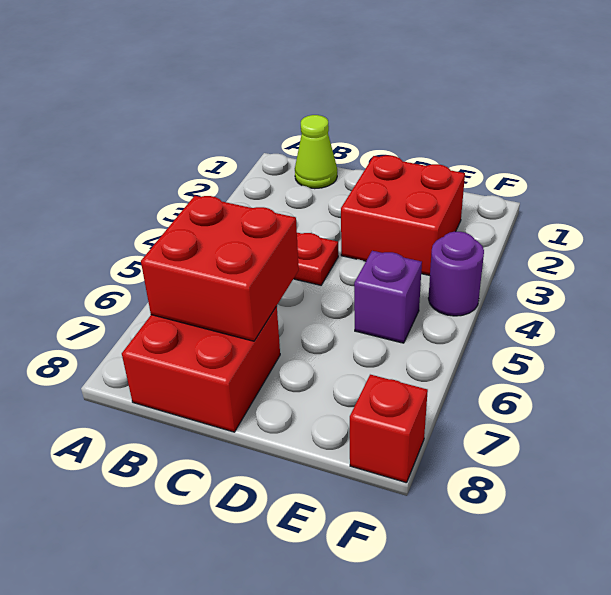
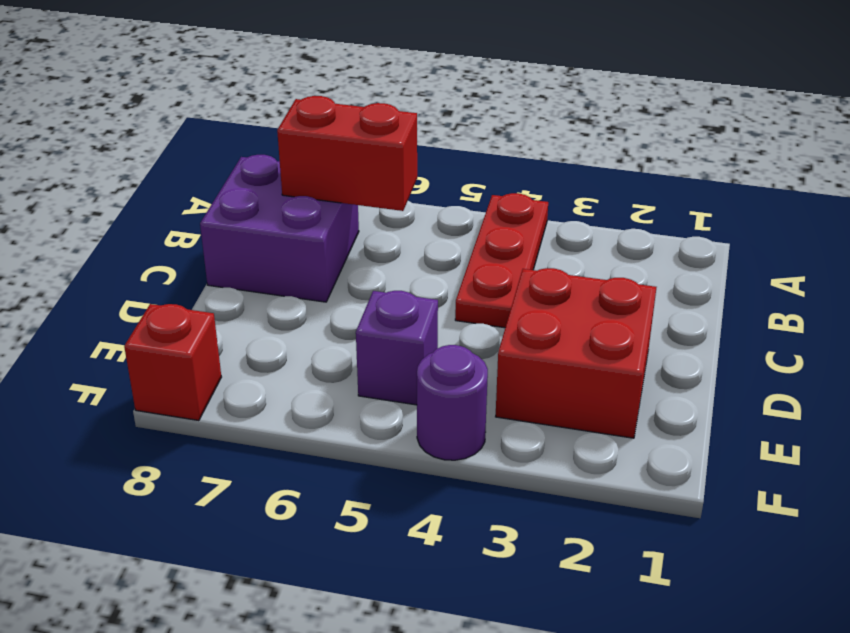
lime 1x1 cone [295,115,337,189] -> none
red 2x2 brick [141,196,299,341] -> red 1x2 brick [277,96,417,211]
red 2x2 brick [122,306,280,432] -> purple 2x2 brick [200,155,359,302]

